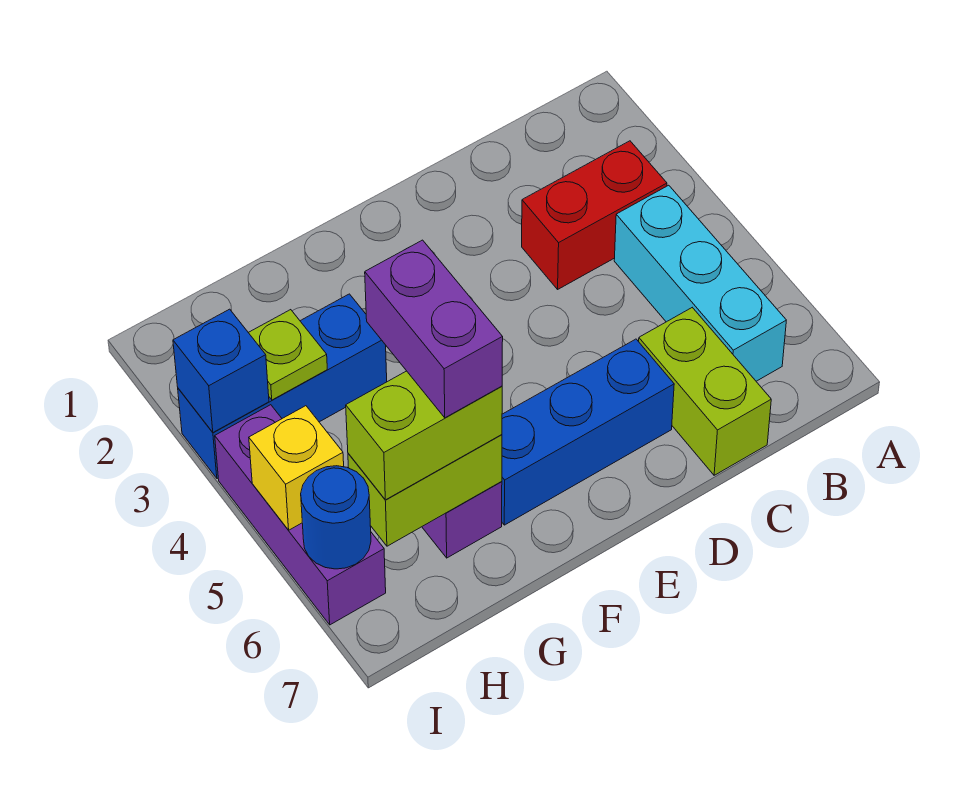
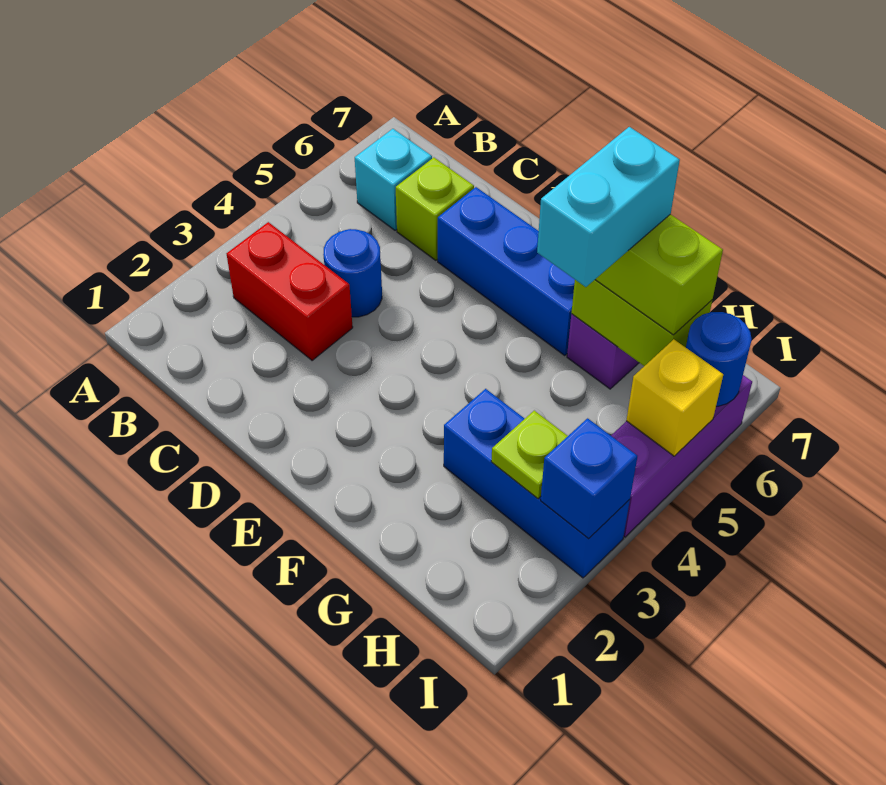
cyan 1x3 brick [614,185,786,381] -> cyan 1x1 brick [355,129,432,230]
none -> blue 1x1 round brick [323,229,382,317]
lime 1x2 brick [639,308,771,475] -> lime 1x1 brick [396,158,474,260]
purple 1x2 brick [365,240,503,418] -> cyan 1x2 brick [537,127,680,287]

